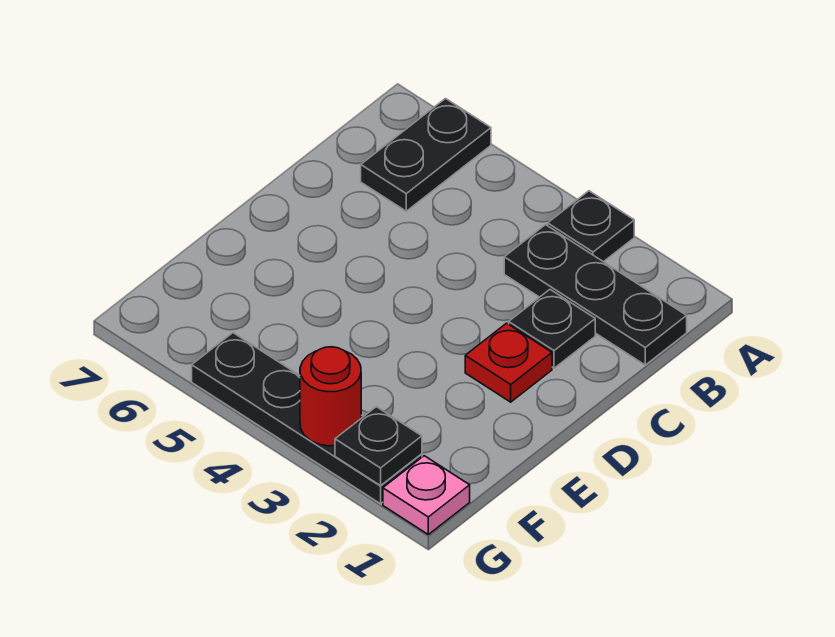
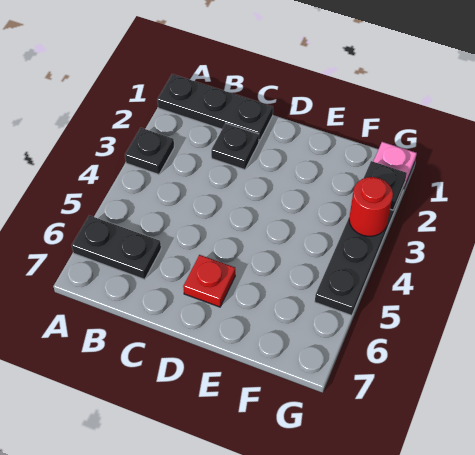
black 1x3 plate [504,225,687,365] -> black 1x3 plate turned to [157,74,273,141]
red 1x1 plate [465,323,552,402] -> red 1x1 plate moved to [183,255,235,307]

